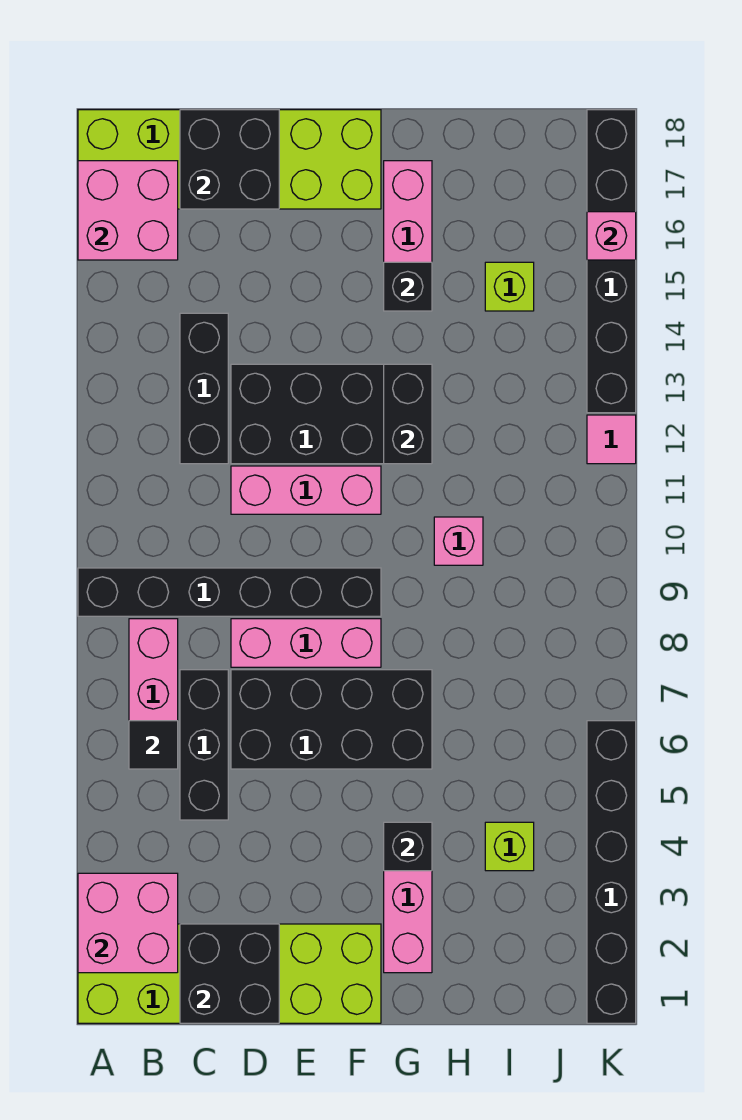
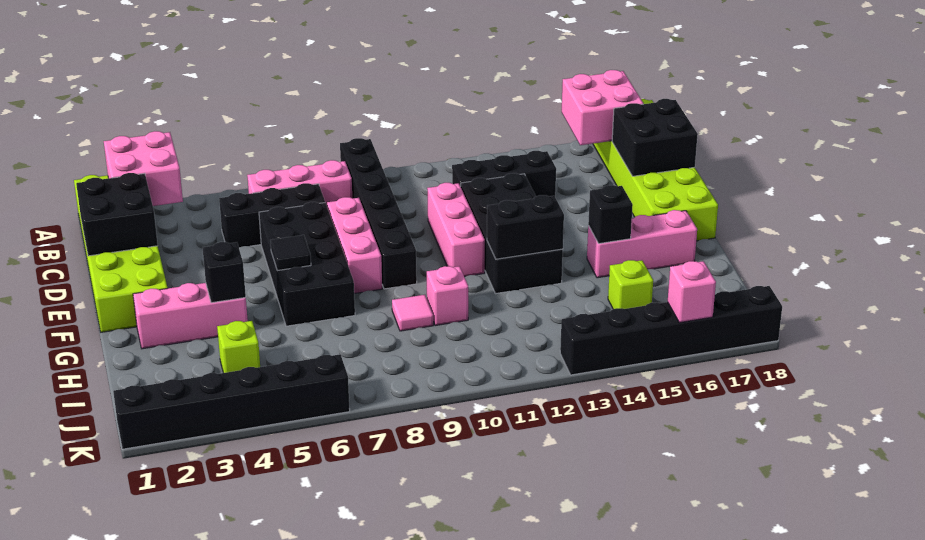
black 1x1 tile [129,721,178,769] -> black 1x1 tile moved to [270,235,311,271]
pink 1x1 tile [587,415,636,464] -> pink 1x1 tile moved to [392,295,433,331]

